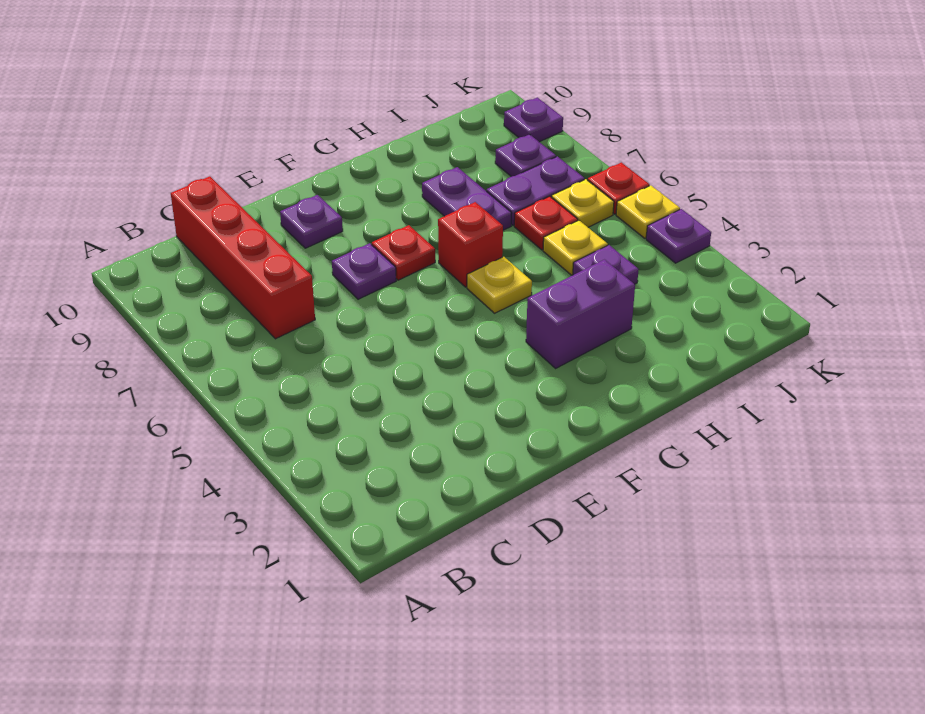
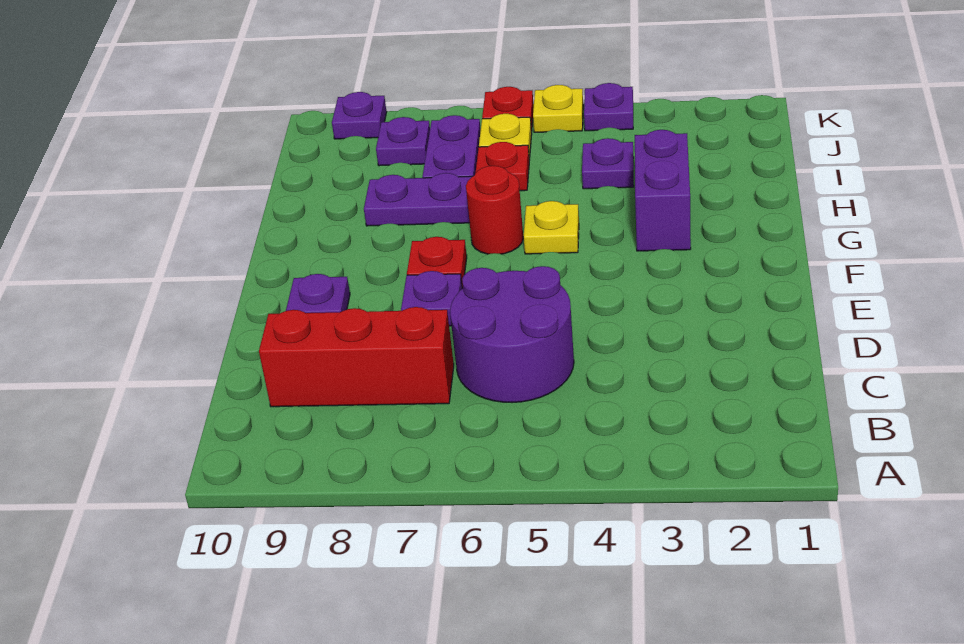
none -> purple 2x2 round brick [450,266,574,403]
red 1x4 brick [171,176,315,339] -> red 1x3 brick [259,307,454,407]
red 1x1 brick [438,202,503,287] -> red 1x1 round brick [466,166,523,254]
yellow 1x1 plate [543,220,608,275] -> none

